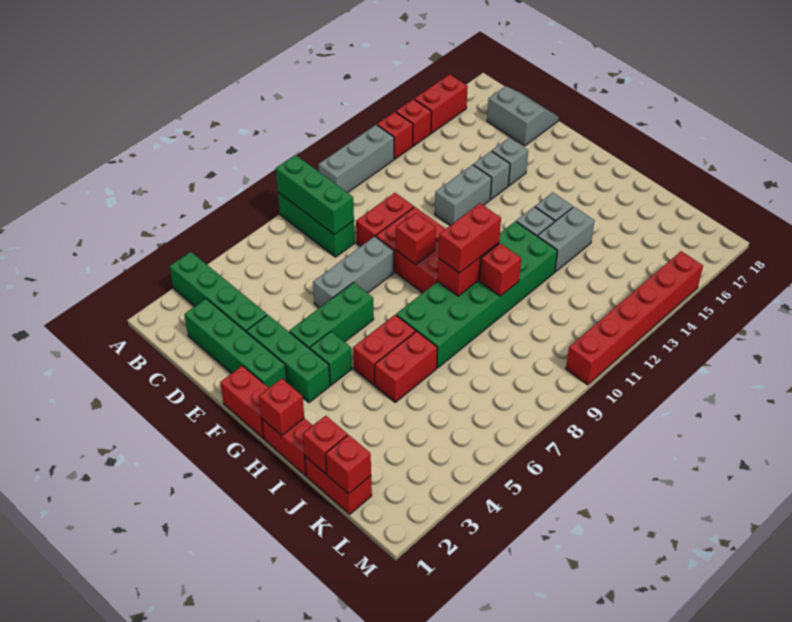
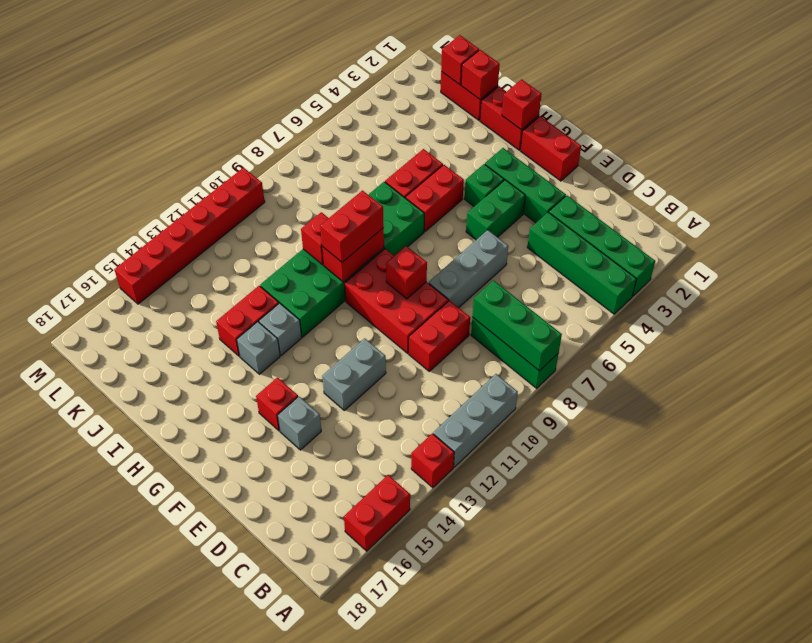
red 1x1 brick [396,99,431,146] -> red 1x1 brick moved to [256,378,298,431]
green 1x4 brick [184,299,287,388] -> green 1x4 brick moved to [527,212,636,314]
grey 2x2 slope [487,86,559,146] -> none
grey 1x1 brick [473,151,510,199] -> none
green 1x3 brick [289,283,374,349] -> green 1x2 brick [466,180,525,240]
grey 1x2 brick [538,207,594,272] -> red 1x2 brick [216,286,279,356]

